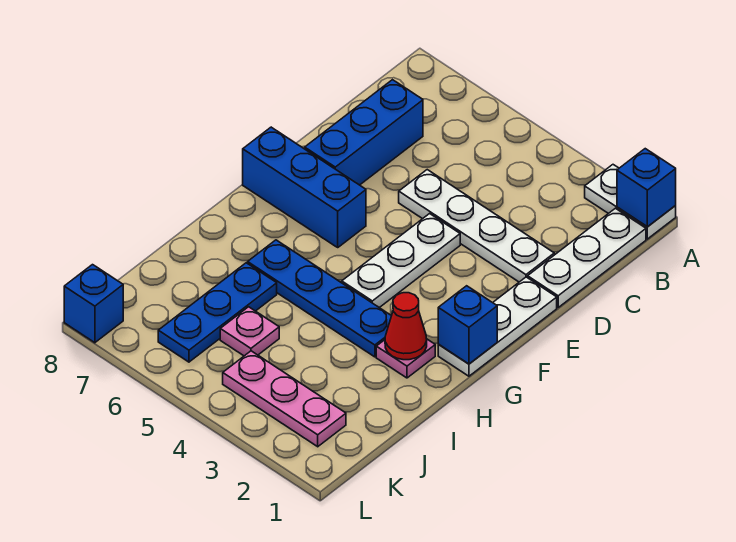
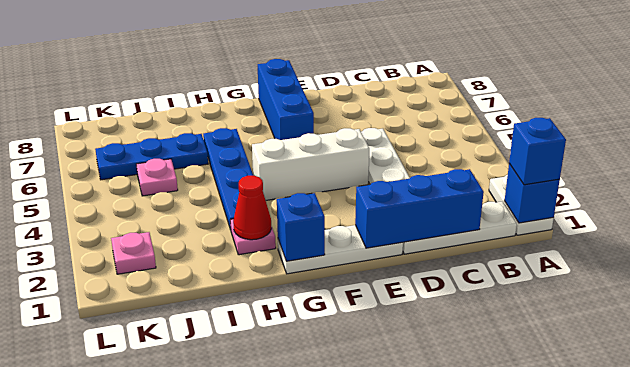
blue 1x3 brick [305,80,423,185] -> blue 1x3 brick moved to [355,169,484,248]
white 1x3 plate [342,214,460,308] -> white 1x3 brick [252,128,369,200]
pink 1x3 plate [223,351,346,447] -> pink 1x1 plate [111,232,156,274]
blue 1x1 brick [64,265,123,343] -> blue 1x1 brick moved to [509,118,566,185]

